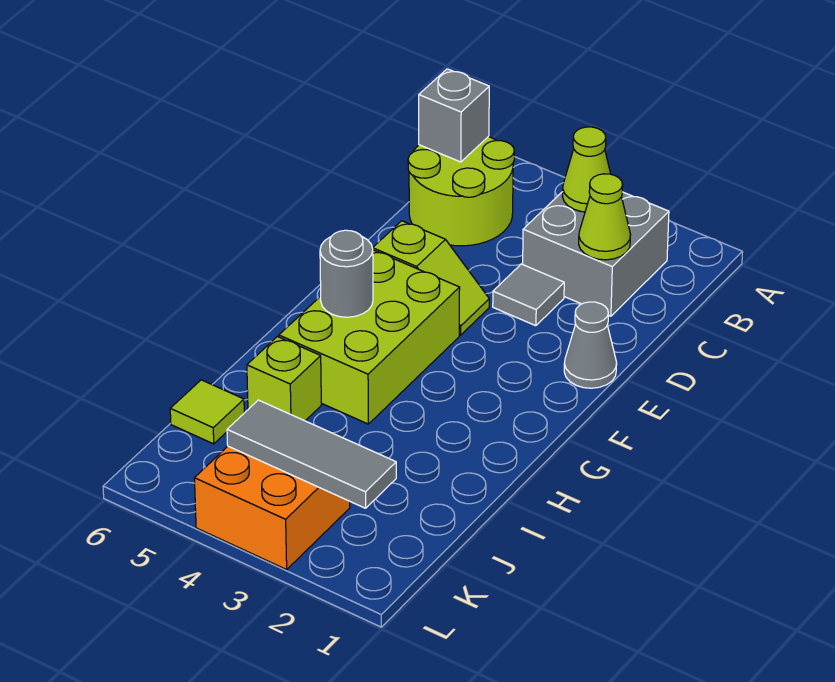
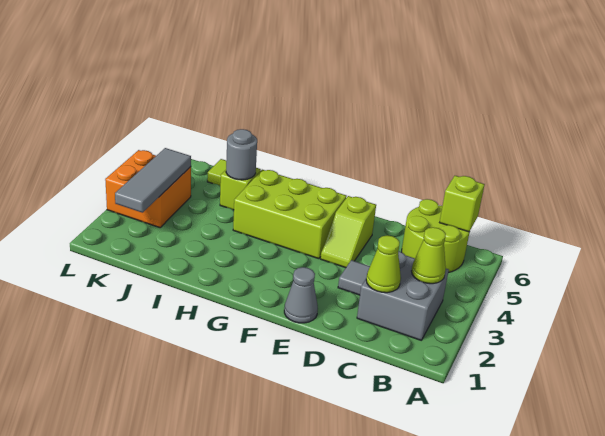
grey 1x1 brick [419,69,489,162] -> lime 1x1 brick [440,176,485,232]
grey 1x1 round brick [320,230,373,317] -> grey 1x1 round brick moved to [226,129,257,180]

